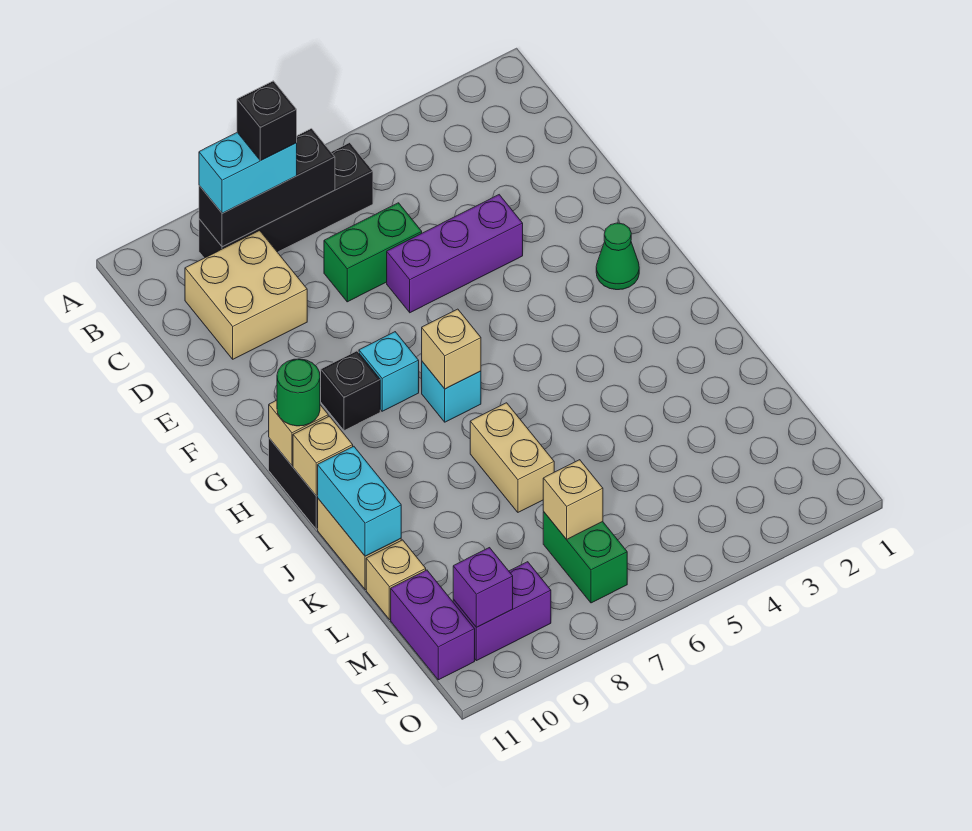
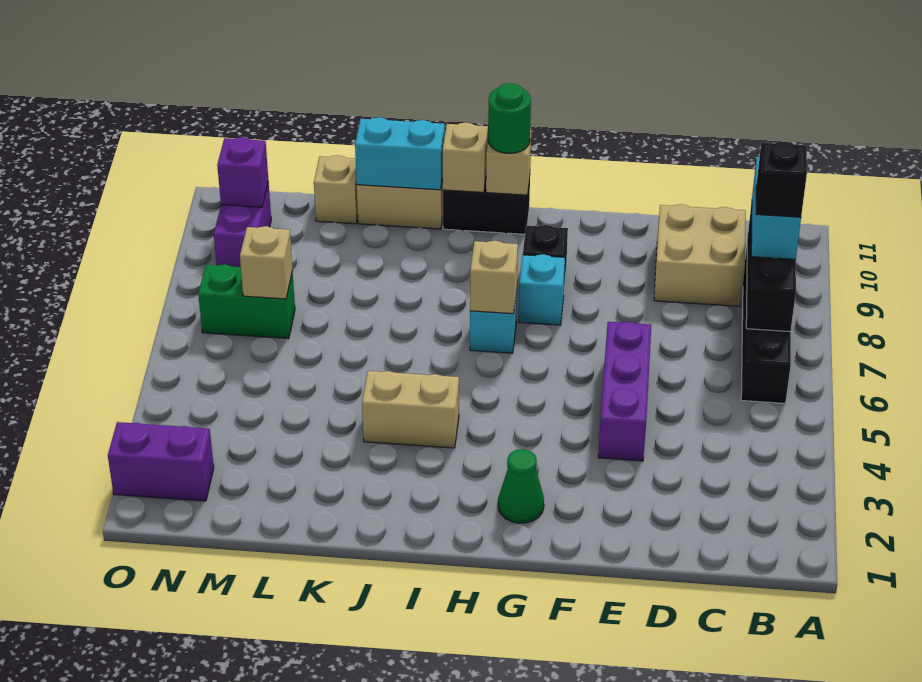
green 1x2 brick [324,203,422,302] -> none
tan 1x2 brick [470,403,554,512] -> tan 1x2 brick moved to [362,371,459,448]
purple 1x2 brick [391,570,475,680] -> purple 1x2 brick moved to [108,422,214,501]

